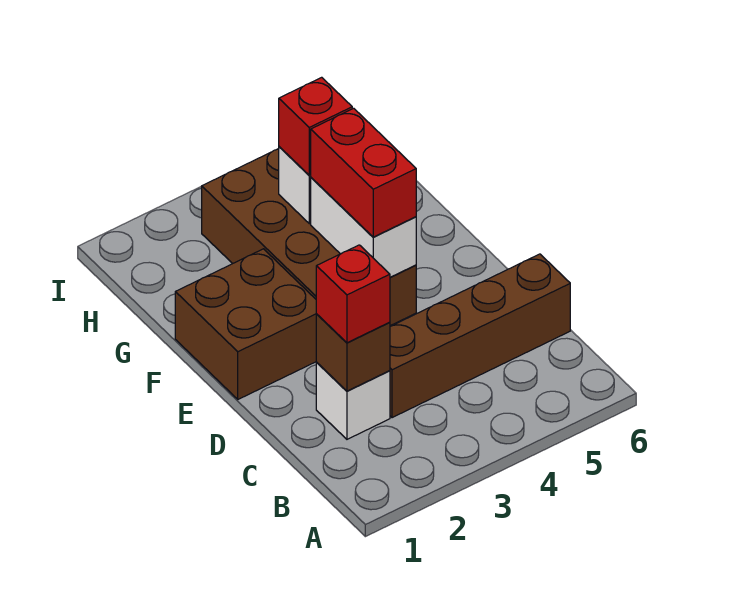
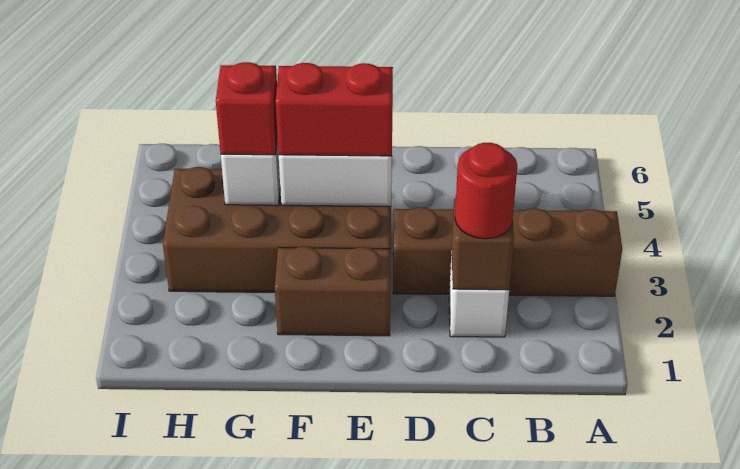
red 1x1 brick [316,245,390,343] -> red 1x1 round brick [455,143,517,239]
brown 1x4 brick [390,254,570,418] -> brown 1x4 brick turned to [393,207,622,296]
brown 2x2 brick [175,249,316,399] -> brown 1x2 brick [275,247,391,336]

